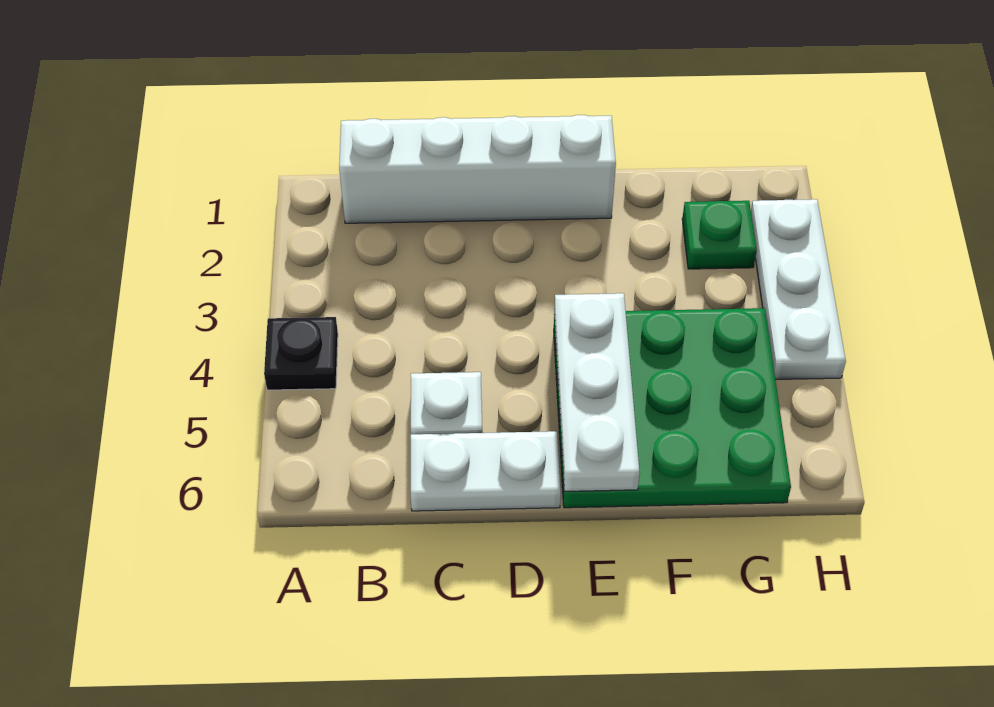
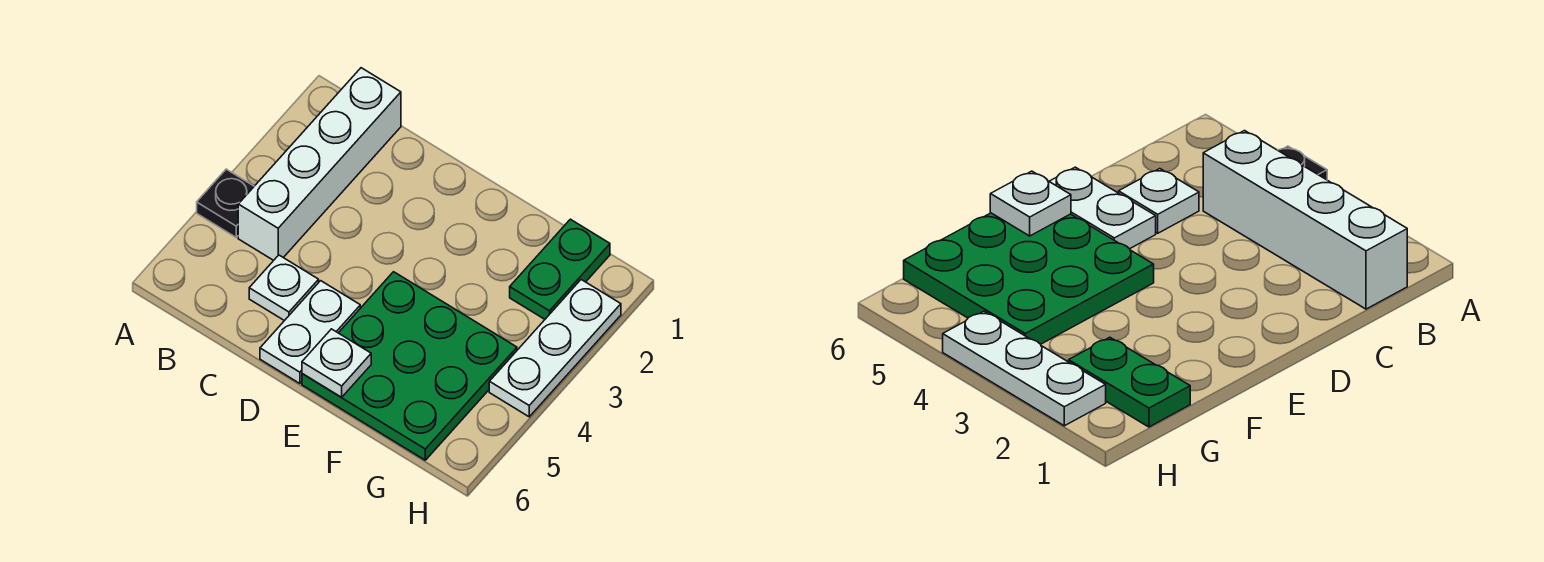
white 1x4 brick [339,115,616,223] -> white 1x4 brick turned to [238,68,401,260]
white 1x2 plate [411,431,561,511] -> white 1x2 plate turned to [260,281,360,383]
white 1x3 plate [554,293,640,491] -> white 1x1 plate [302,329,371,397]
green 1x1 plate [682,201,757,269] -> green 1x2 plate [510,219,610,319]

